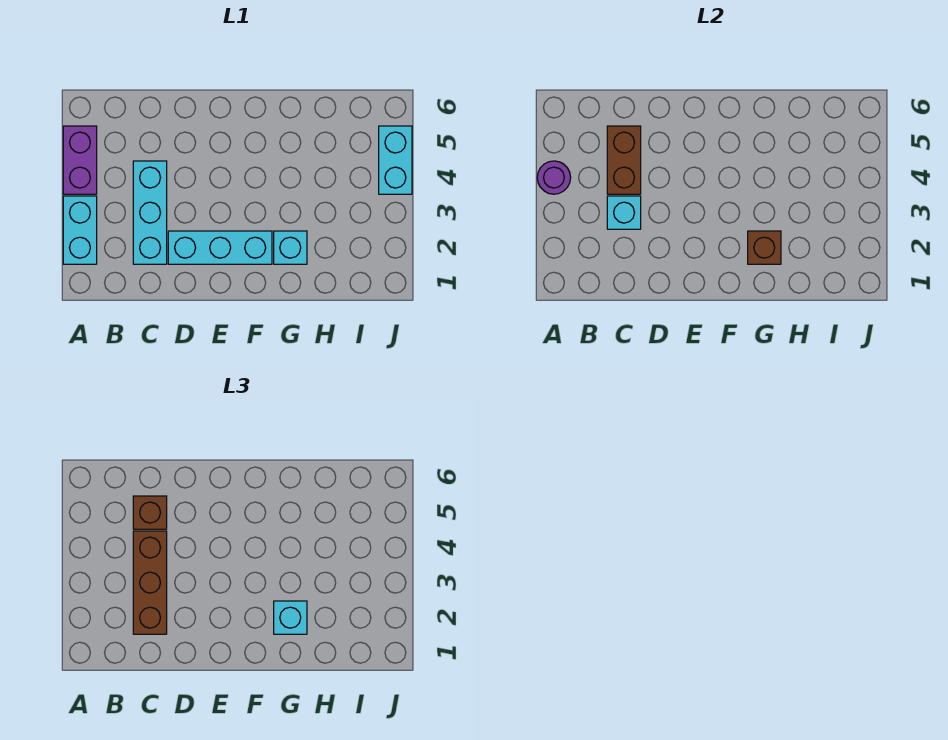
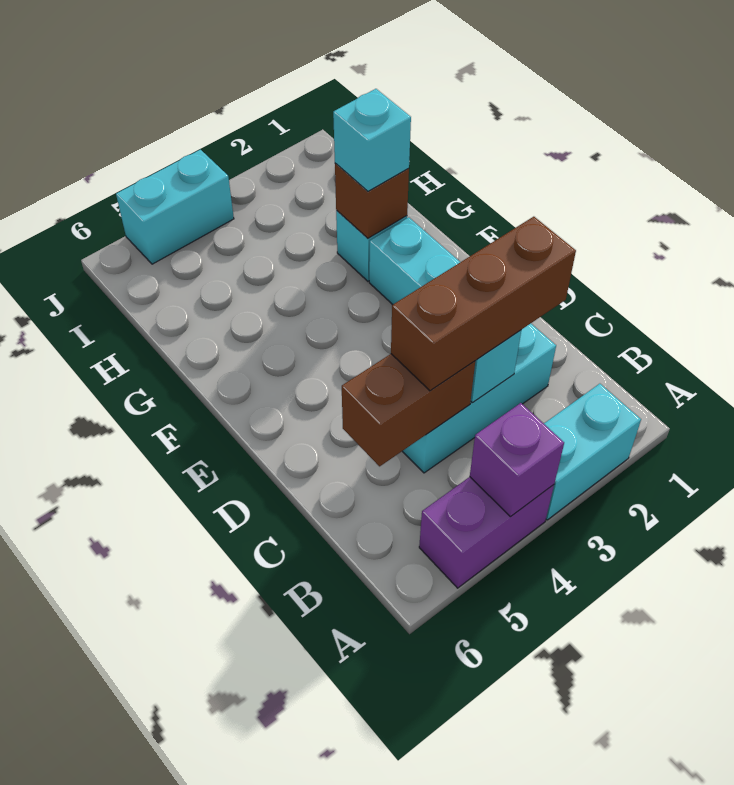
purple 1x1 round brick [537,161,571,194] -> purple 1x1 brick [470,403,564,517]
brown 1x1 brick [133,496,167,529] -> none

